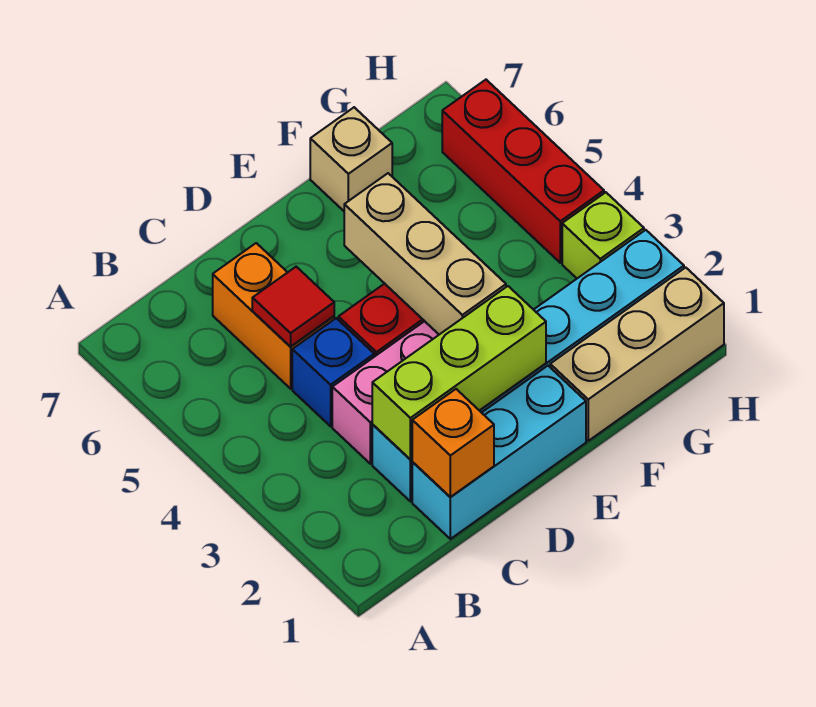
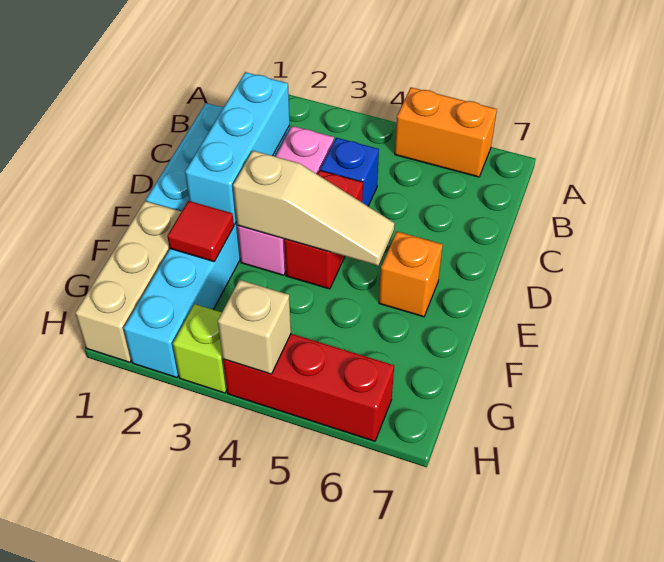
orange 1x1 brick [412,389,494,497] -> orange 1x1 brick moved to [379,232,443,317]
lime 1x3 brick [372,286,546,459] -> cyan 1x3 brick [185,72,290,224]
orange 1x2 brick [213,243,334,389] -> orange 1x2 brick moved to [395,87,497,177]
red 1x1 tile [252,267,334,347] -> red 1x1 tile moved to [167,201,234,262]
tan 1x3 brick [344,173,506,335] -> tan 1x3 slope [233,151,395,266]
tan 1x1 brick [310,107,392,211] -> tan 1x1 brick moved to [218,280,291,374]

